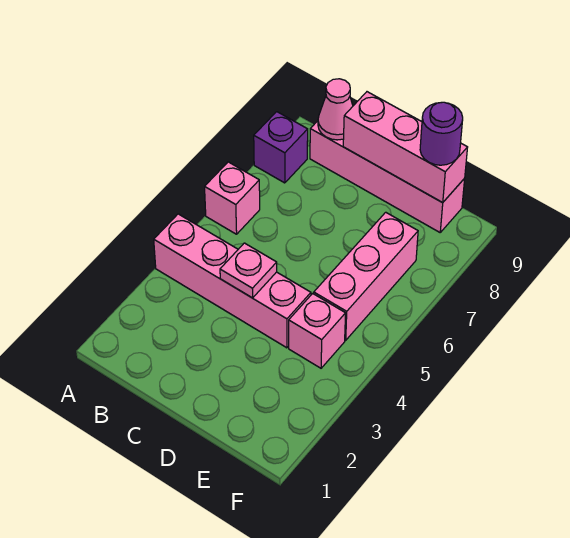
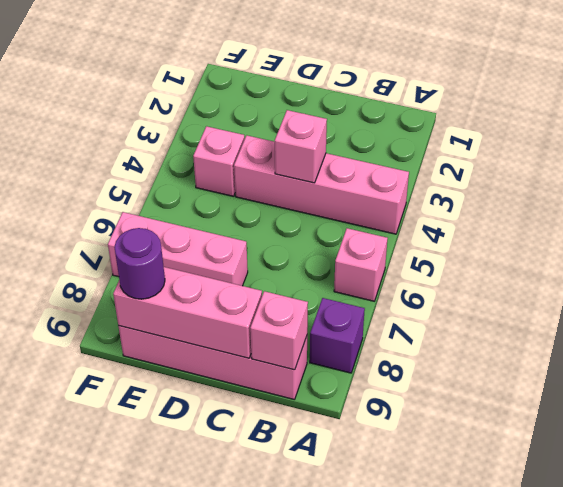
pink 1x1 cone [318,79,353,140] -> pink 1x1 brick [250,291,308,370]
pink 1x1 plate [220,243,277,298] -> pink 1x1 brick [275,110,327,183]
pink 1x3 brick [314,212,418,340] -> pink 1x3 brick turned to [108,212,248,286]

